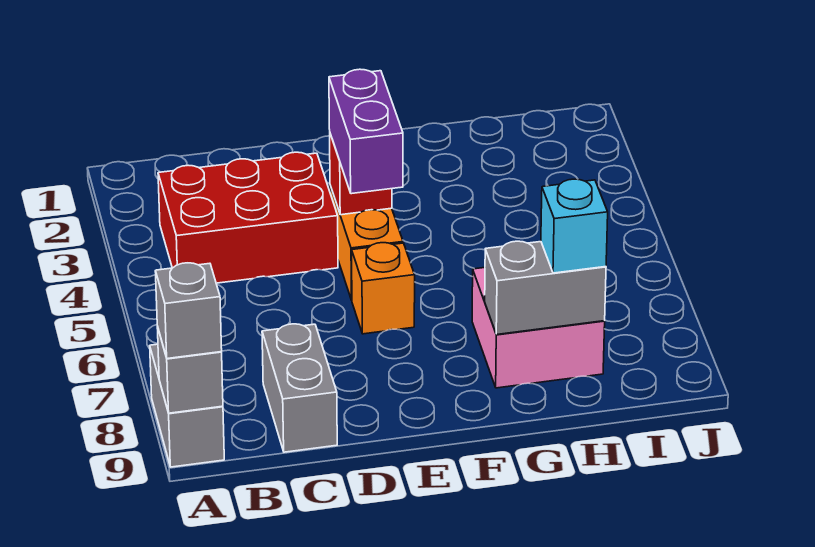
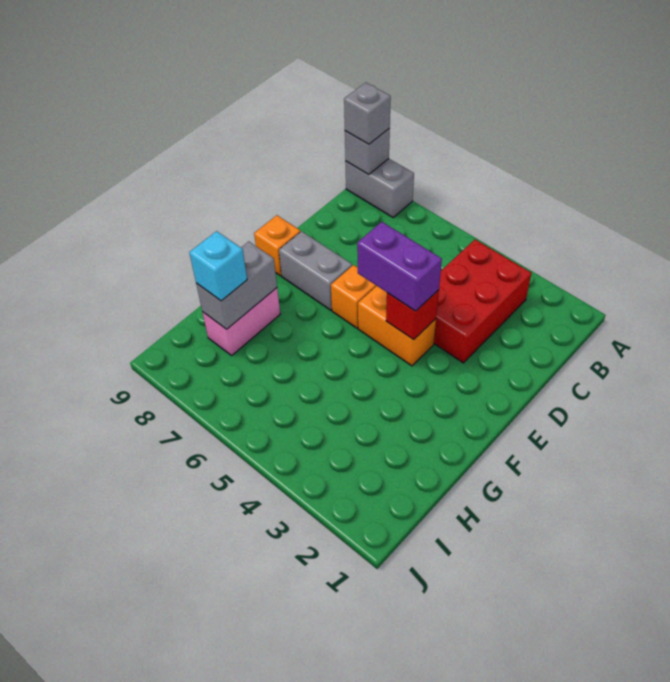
grey 1x2 brick [262,324,337,452] -> grey 1x2 brick moved to [279,231,352,310]
none -> orange 1x1 brick [254,215,300,276]
pink 2x2 brick [472,268,605,388] -> pink 1x2 brick [203,288,280,355]

